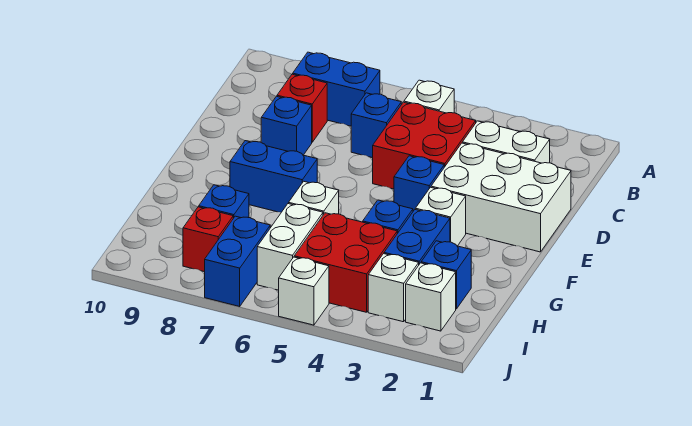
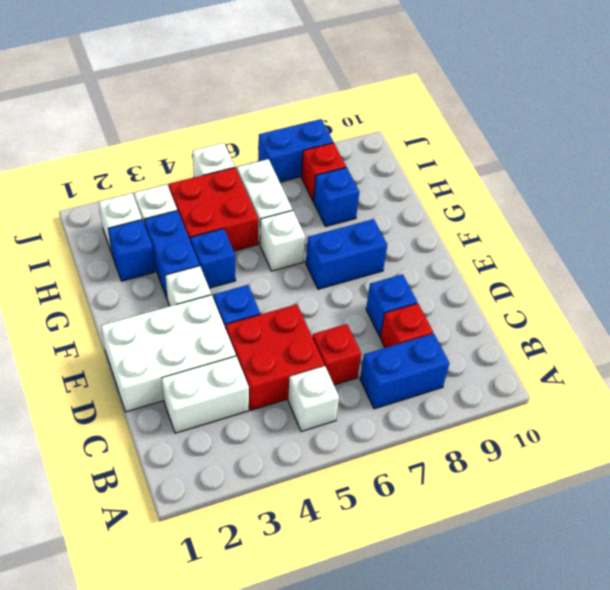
blue 1x1 brick [351,93,401,158] -> red 1x1 brick [312,324,361,385]
blue 1x2 brick [205,216,270,306] -> blue 1x2 brick turned to [258,119,333,182]

